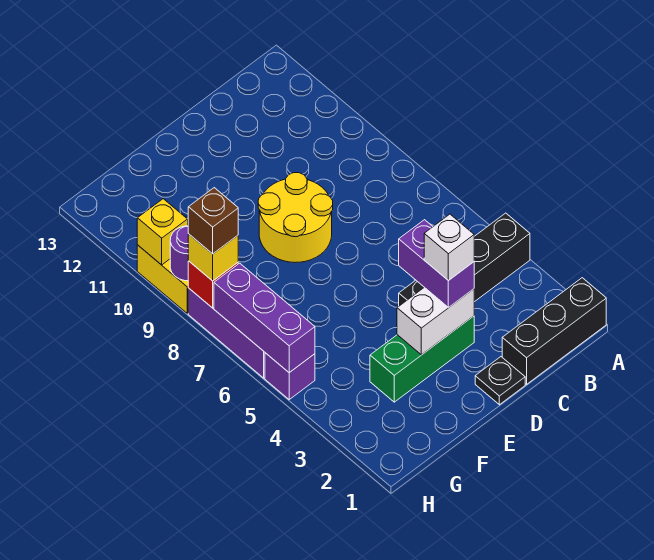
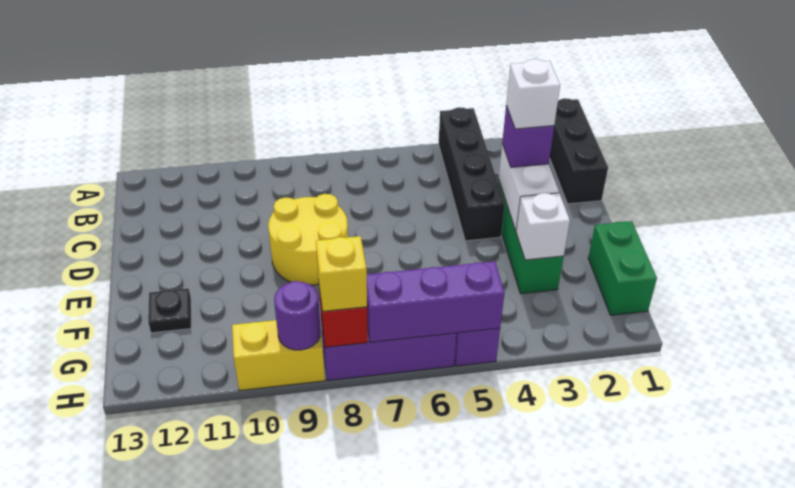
black 1x1 plate [475,357,525,405] -> black 1x1 plate moved to [148,288,191,333]
purple 1x2 brick [399,220,474,307] -> purple 1x1 brick [502,106,554,167]
none -> green 1x2 brick [588,221,657,315]
none -> white 1x1 brick [516,193,570,260]
brown 1x1 brick [188,188,238,254] -> none
yellow 1x1 brick [137,199,188,265] -> none

